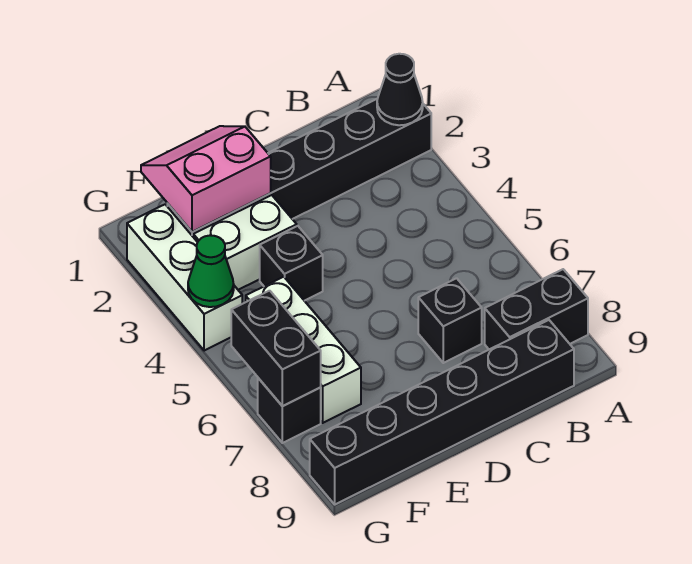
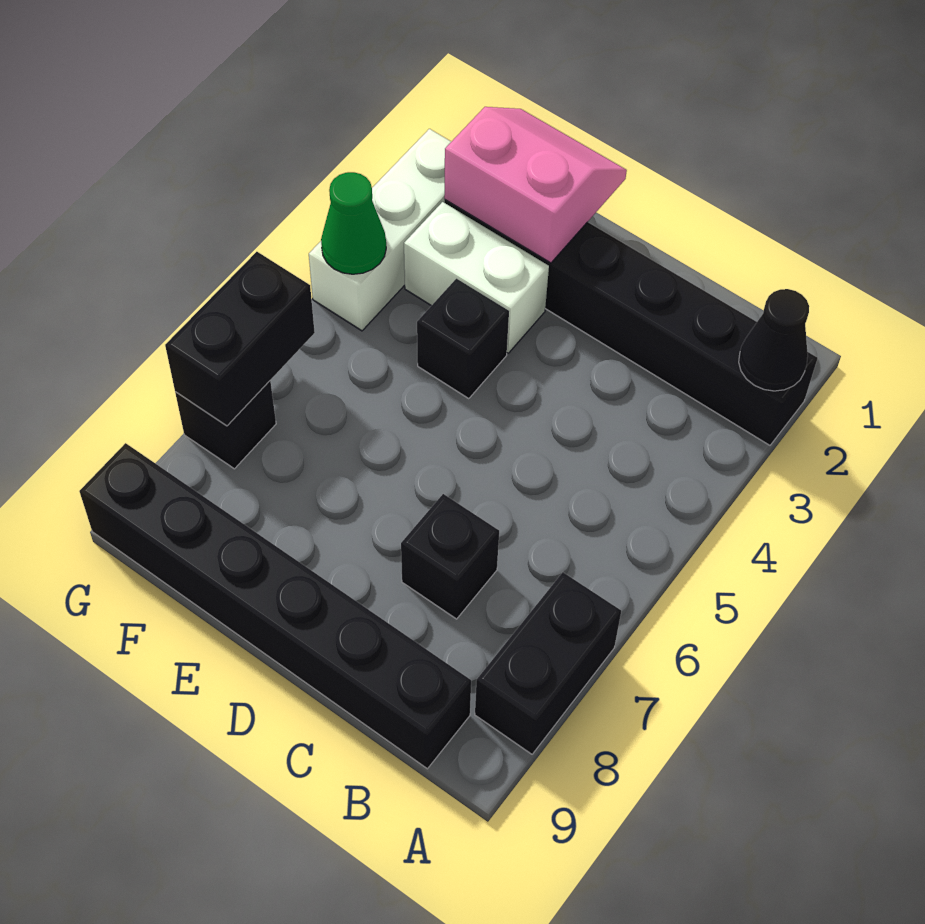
black 1x2 brick [485,269,588,349] -> black 1x2 brick turned to [475,572,621,754]
white 1x3 brick [246,277,361,423] -> none

